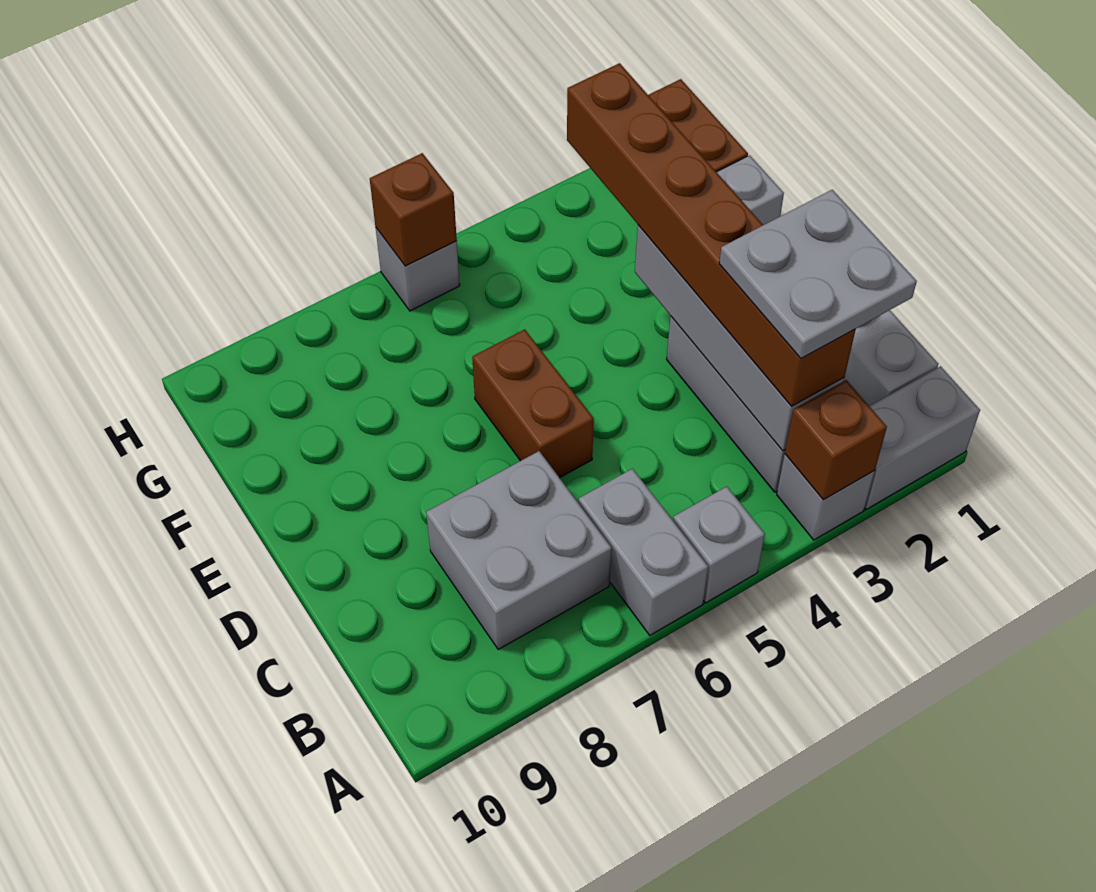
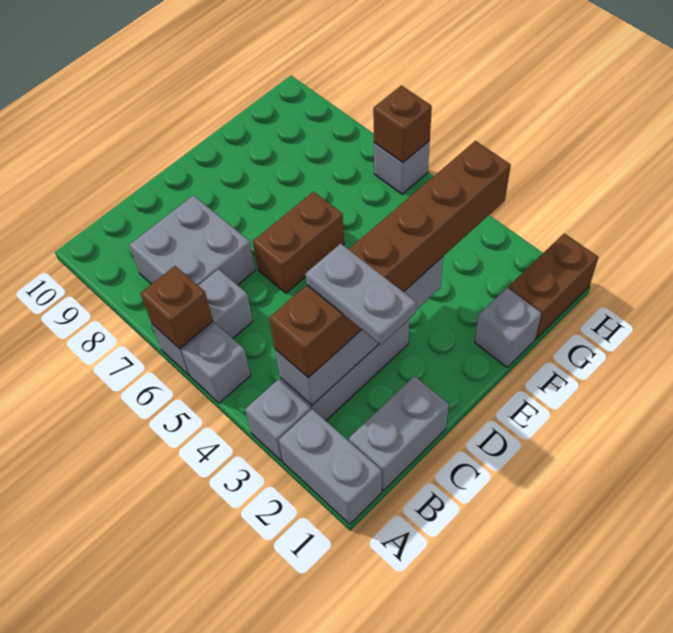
brown 1x1 brick [785,380,887,500] -> brown 1x1 brick moved to [140,266,213,349]
grey 2x2 plate [719,190,917,358] -> grey 1x2 plate [306,244,416,345]

